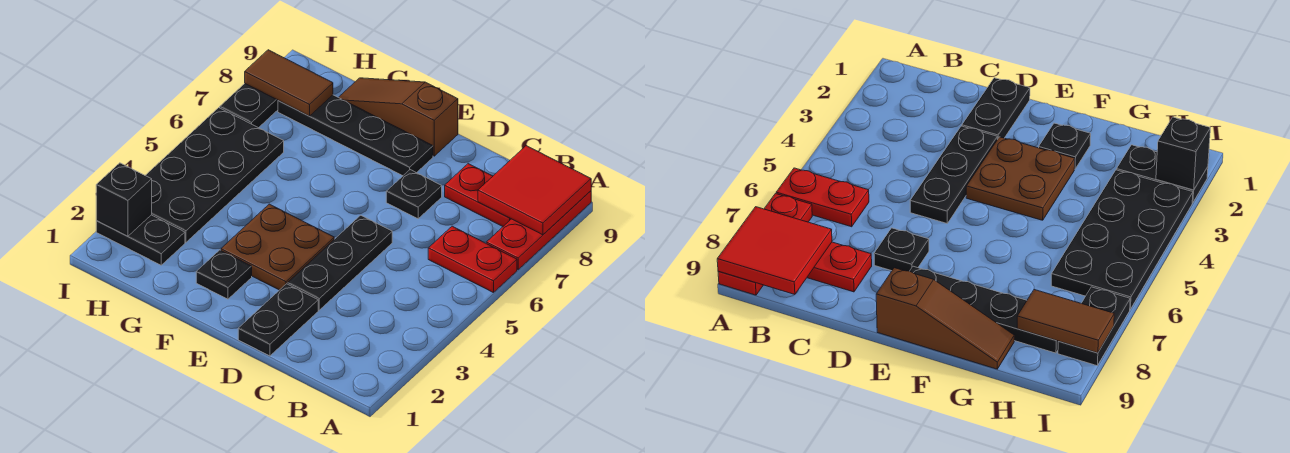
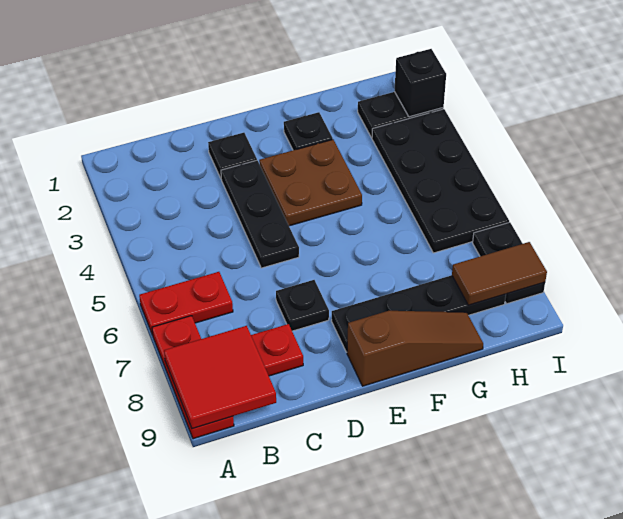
black 1x2 plate [238,284,318,356] -> black 1x1 plate [208,133,257,178]

